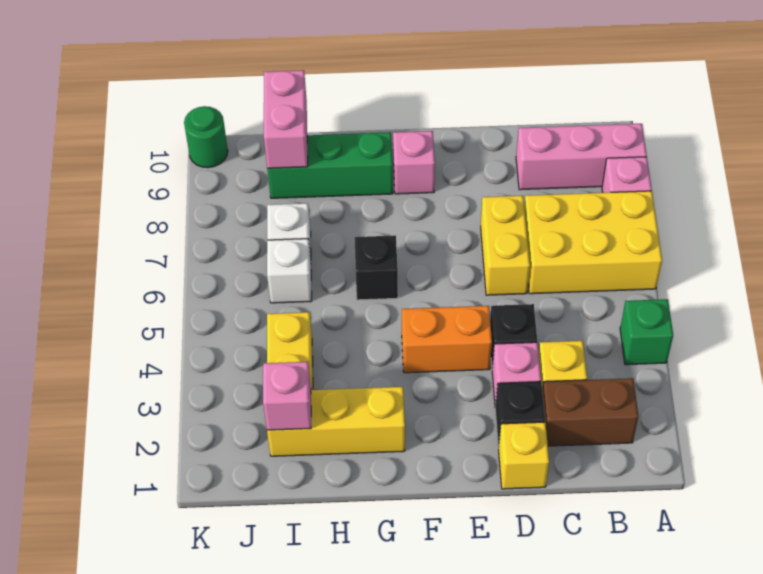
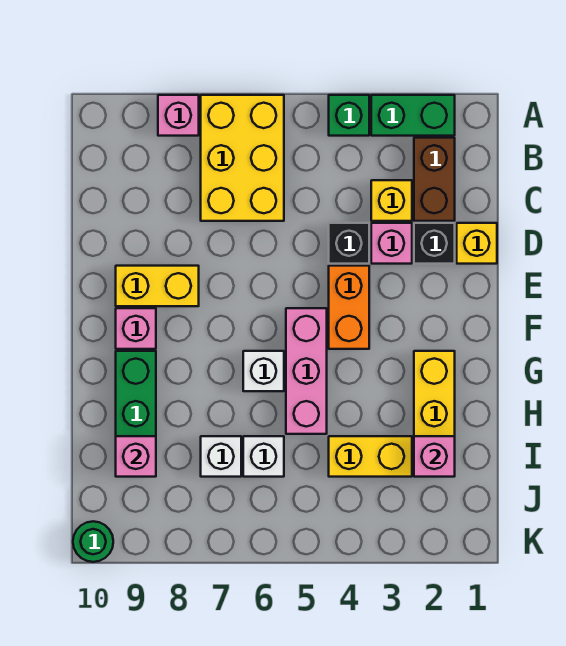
none -> green 1x2 brick [371,95,455,136]
pink 1x3 brick [516,124,647,190] -> pink 1x3 brick moved to [286,308,327,434]
yellow 1x2 brick [481,196,530,295] -> yellow 1x2 brick moved to [116,266,199,306]
black 1x1 brick [354,235,398,300] -> white 1x1 brick [243,351,284,391]
pink 1x2 brick [264,70,308,168] -> pink 1x1 brick [116,436,156,477]

